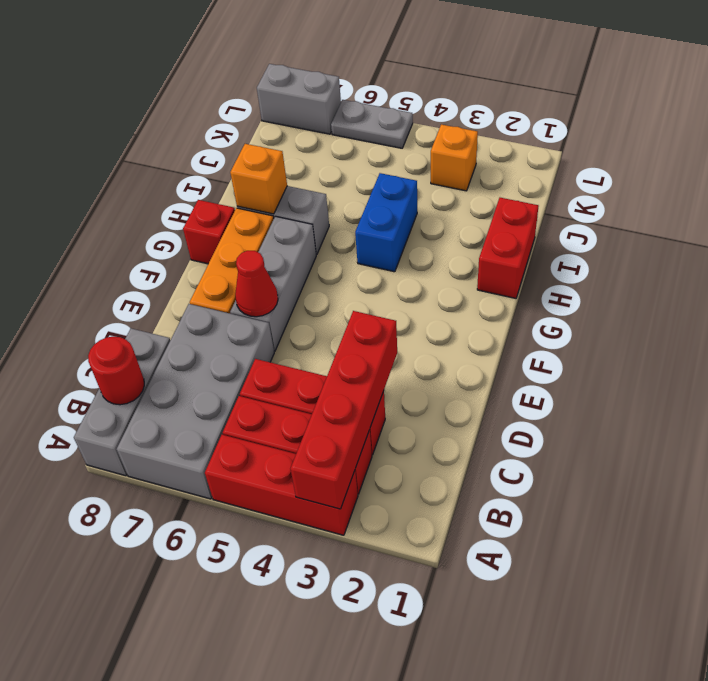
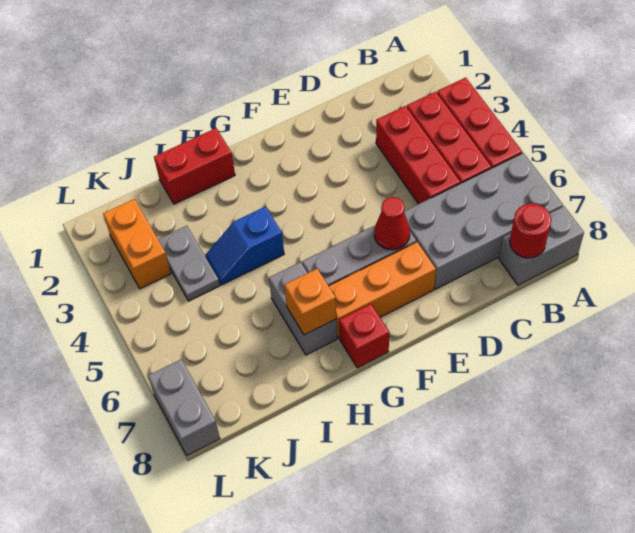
red 1x4 brick [291,311,397,509] -> none
grey 1x3 brick [74,329,170,476] -> grey 1x2 brick [499,206,584,285]
blue 1x2 brick [355,173,417,272] -> blue 1x2 slope [205,206,284,285]
orange 1x1 brick [431,124,478,191] -> orange 1x2 brick [103,199,171,289]
grey 1x2 plate [331,100,413,148] -> grey 1x2 plate moved to [158,226,220,301]

